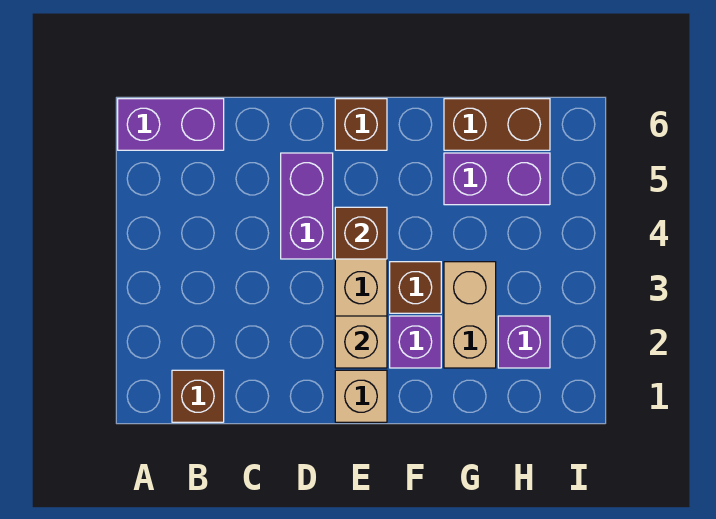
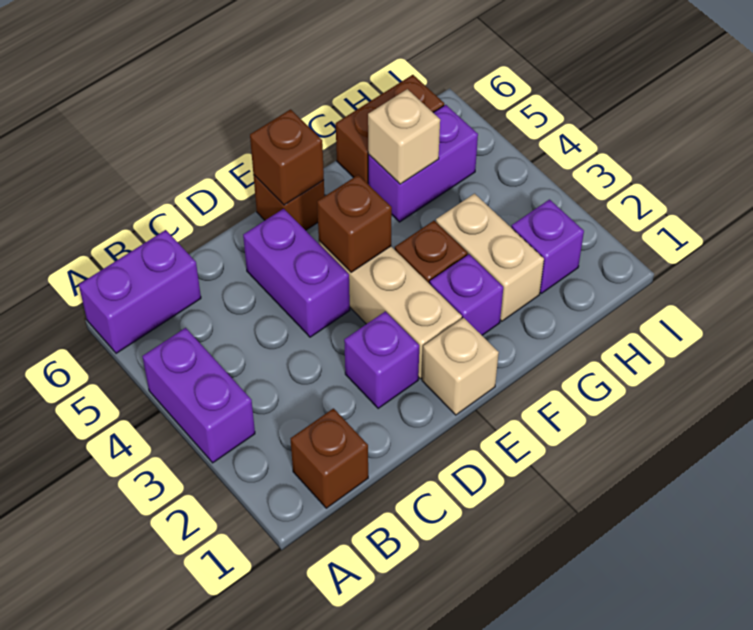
none -> purple 1x2 brick [142,328,255,463]
none -> purple 1x1 brick [344,311,419,408]
tan 1x1 brick [335,316,387,368] -> tan 1x1 brick moved to [368,89,440,184]
none -> brown 1x1 brick [250,109,324,205]

